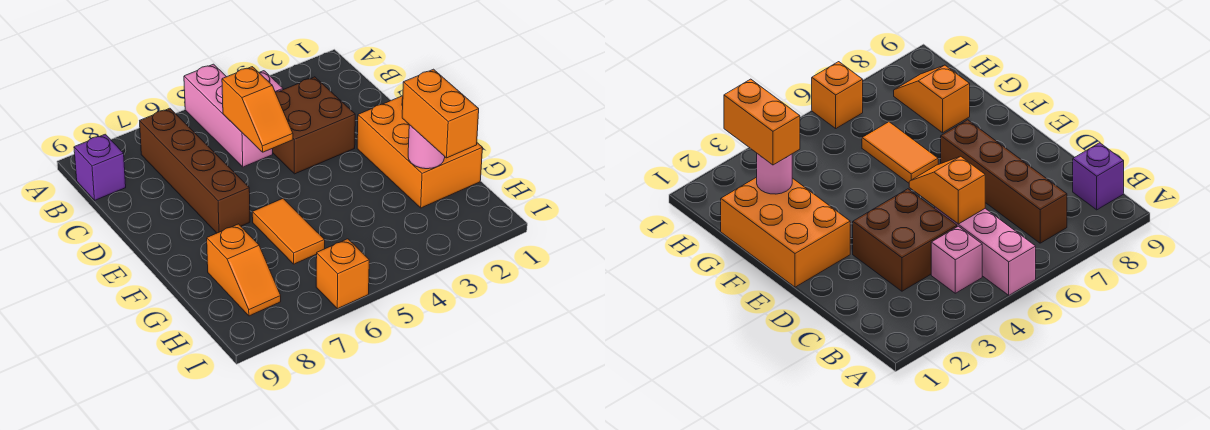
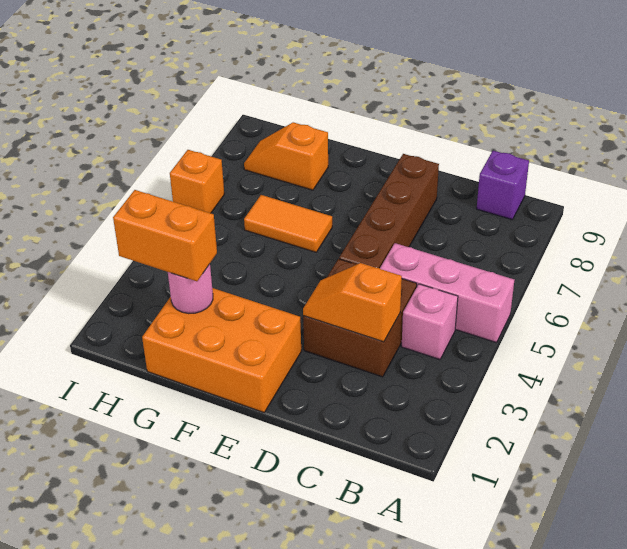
brown 1x4 brick [140,108,250,233] -> brown 1x4 brick turned to [339,154,439,268]
orange 1x2 slope [222,67,293,152] -> orange 1x2 slope moved to [303,263,402,342]

